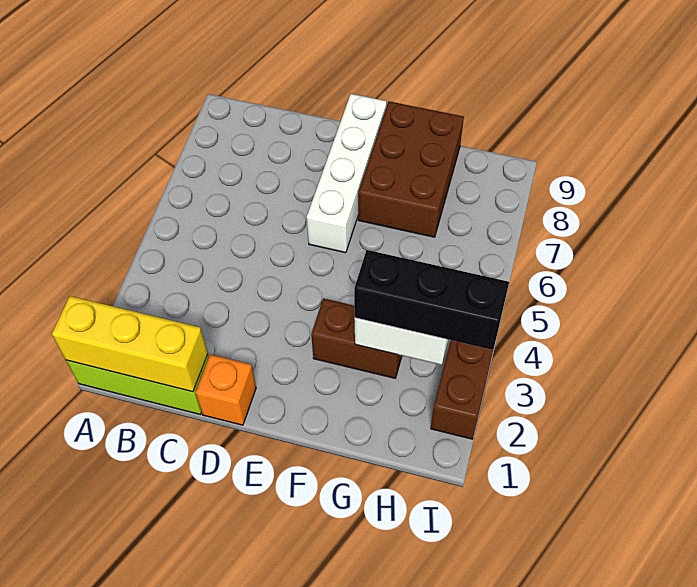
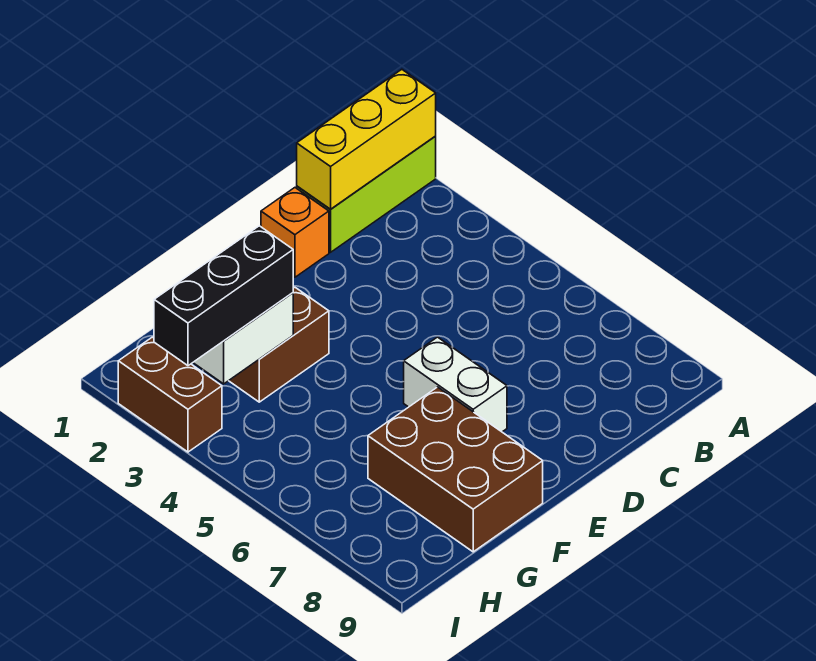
white 1x4 brick [307,94,387,253] -> white 1x2 brick [404,337,507,432]

